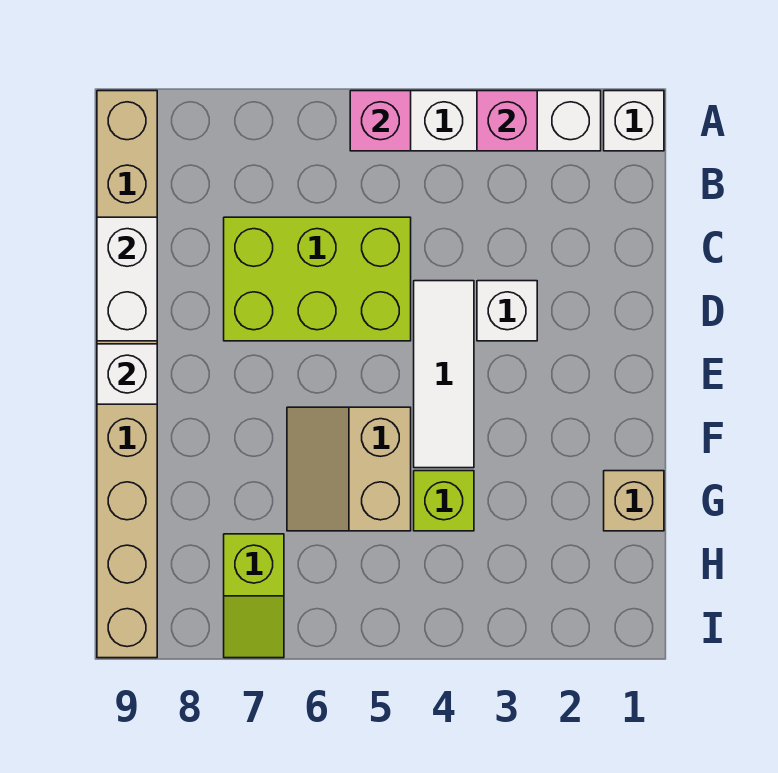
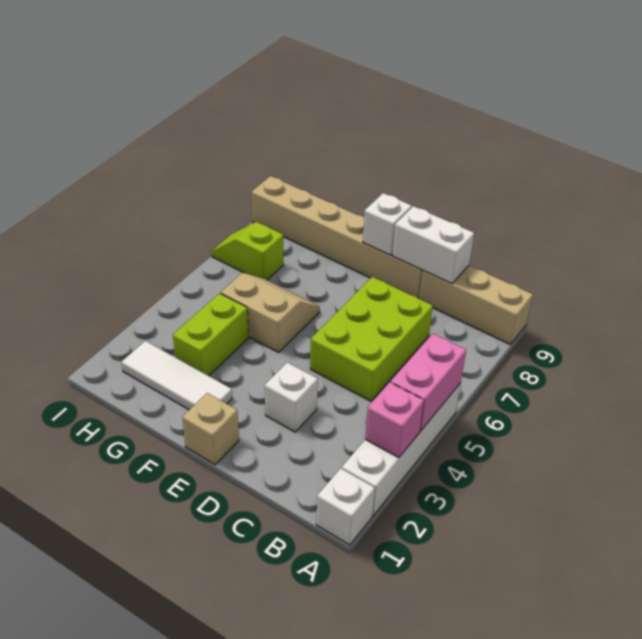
pink 1x1 brick [350,91,411,151] -> pink 1x2 brick [391,334,466,431]
white 1x3 tile [414,281,474,468] -> white 1x3 tile moved to [121,341,232,410]
tan 1x1 brick [604,471,664,531] -> tan 1x1 brick moved to [182,393,239,465]
lime 1x1 brick [414,471,474,531] -> lime 1x2 brick [173,293,248,376]

